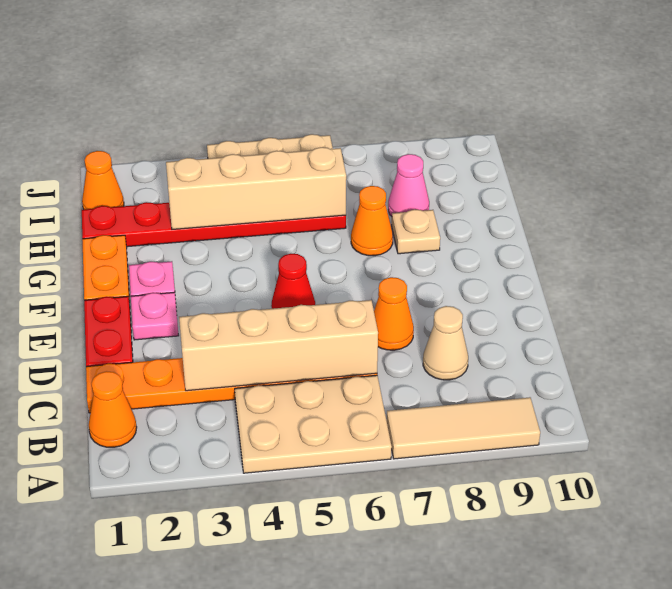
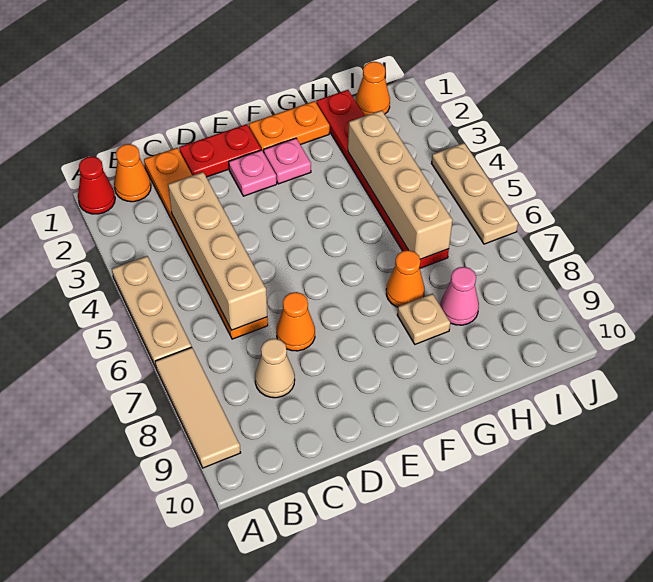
tan 2x3 plate [235,375,392,473] -> tan 1x3 plate [112,256,191,367]
red 1x1 cone [271,254,315,309] -> red 1x1 cone moved to [78,157,115,214]

